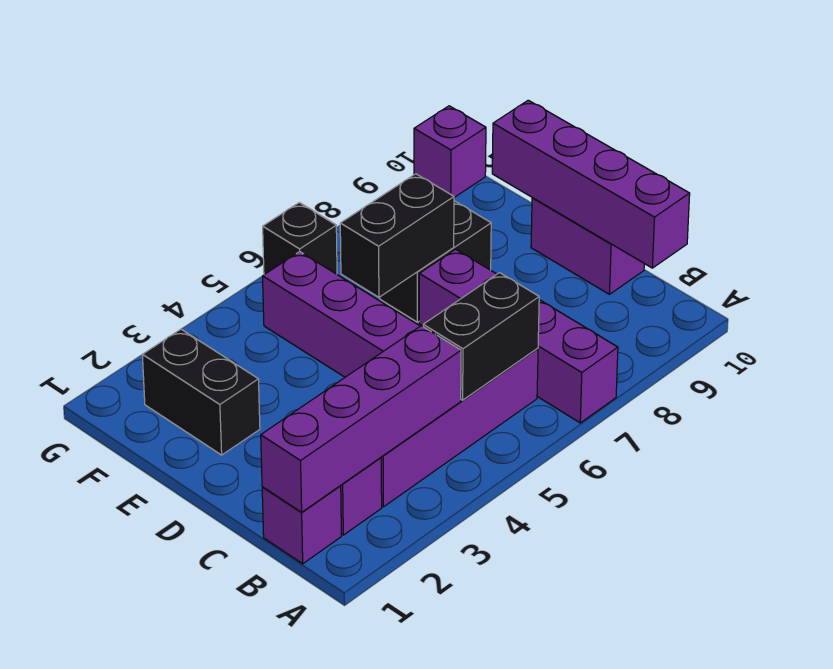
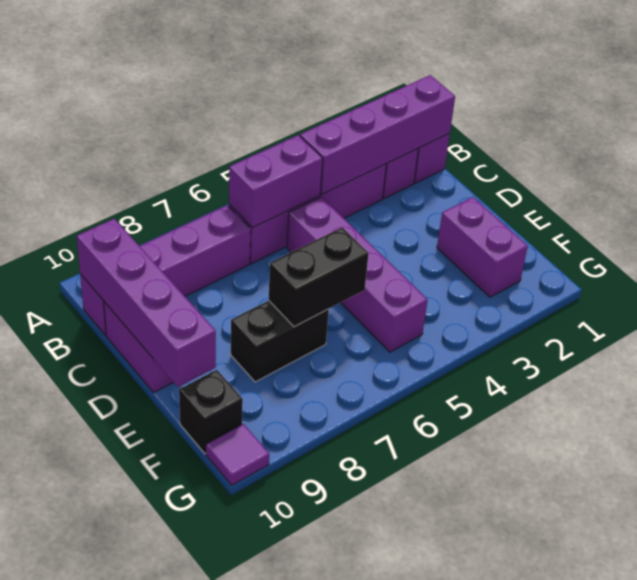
purple 1x4 brick [419,249,618,423] -> purple 1x4 brick turned to [80,205,251,335]
black 1x2 brick [423,273,539,400] -> purple 1x2 brick [229,135,323,228]
black 1x2 brick [142,329,260,455] -> purple 1x2 brick [437,197,528,297]
black 1x1 brick [263,203,337,274] -> black 1x1 brick moved to [179,370,243,453]
purple 1x1 brick [414,106,486,197] -> purple 1x1 tile [206,424,269,485]

